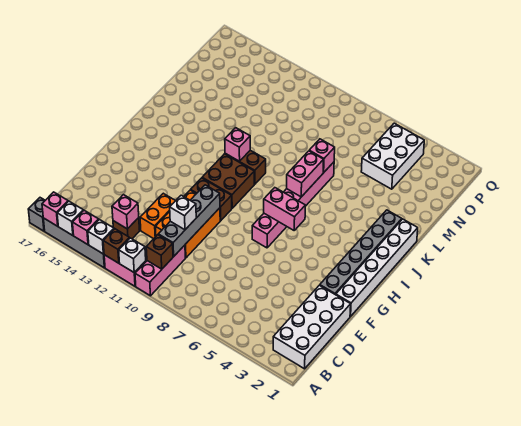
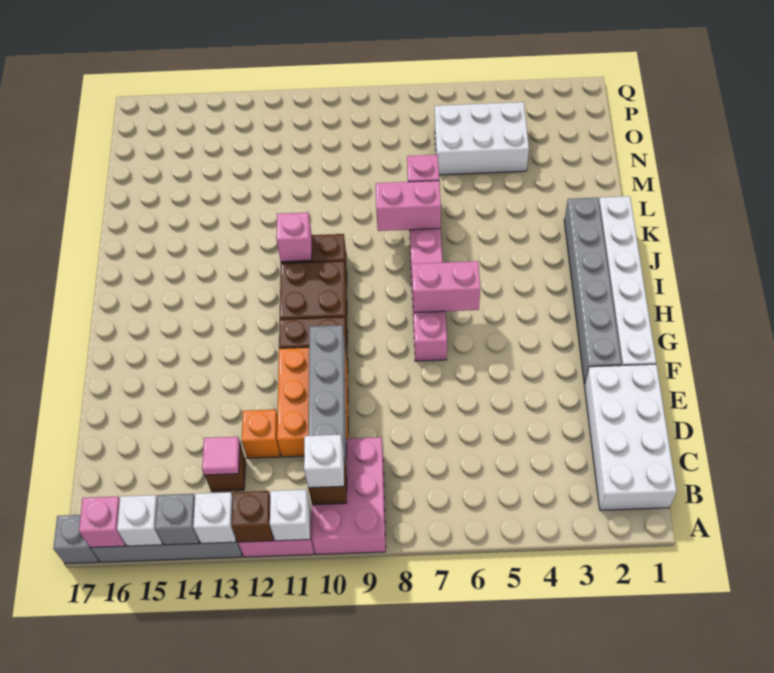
pink 1x3 brick [135,245,185,296] -> pink 2x3 brick [312,437,386,555]
pink 1x1 brick [72,210,99,245] -> grey 1x1 brick [155,494,199,545]
pink 1x1 brick [112,195,139,229] -> pink 1x1 tile [202,437,240,475]
white 1x1 brick [170,195,196,230] -> white 1x1 brick moved to [304,435,344,488]
orange 1x2 brick [140,193,175,239] -> orange 1x1 brick [242,410,280,458]
pink 1x2 brick [287,151,324,197] -> pink 1x2 brick turned to [376,181,441,231]
white 2x3 brick [361,123,424,189] -> white 2x3 brick turned to [435,102,529,175]

